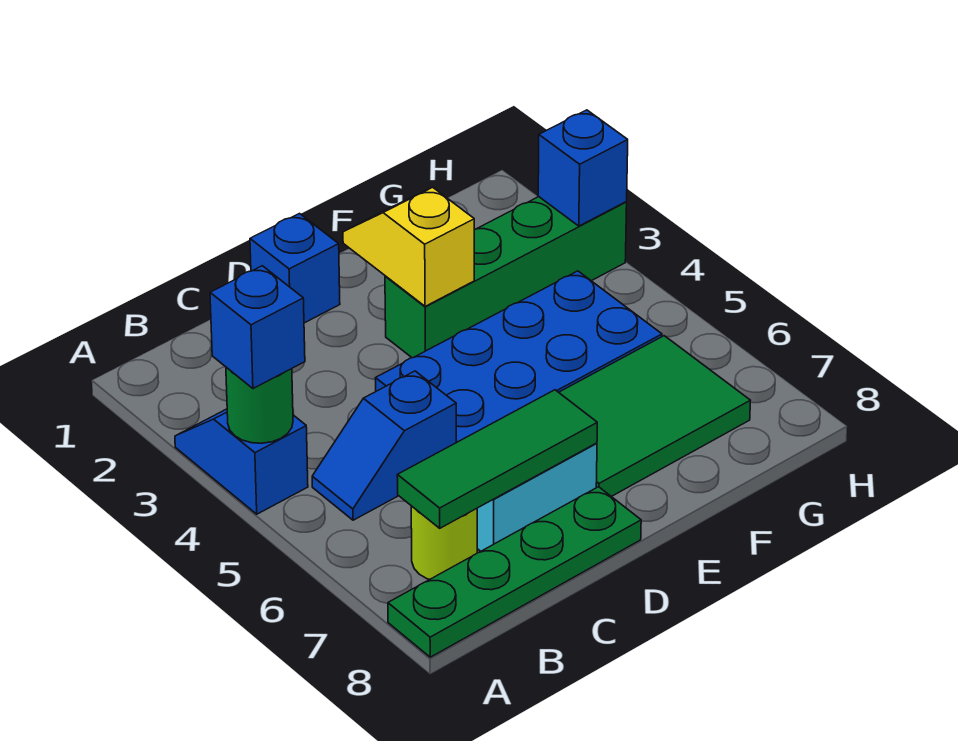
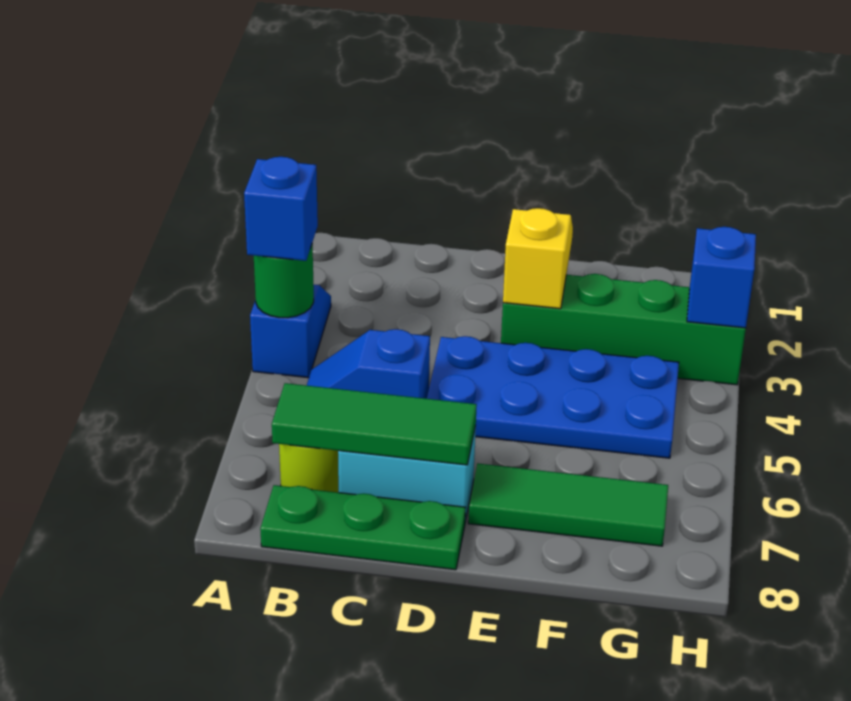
green 1x4 plate [388,487,641,657] -> green 1x3 plate [260,485,466,570]
blue 1x1 brick [250,214,340,323] -> none
green 2x3 tile [559,336,750,497] -> green 1x3 tile [468,463,668,546]

